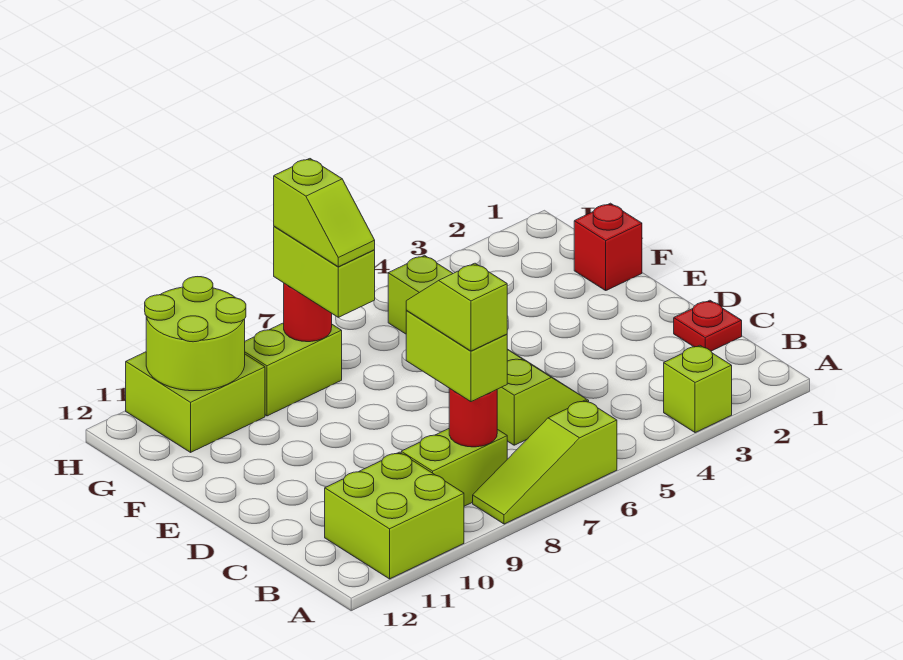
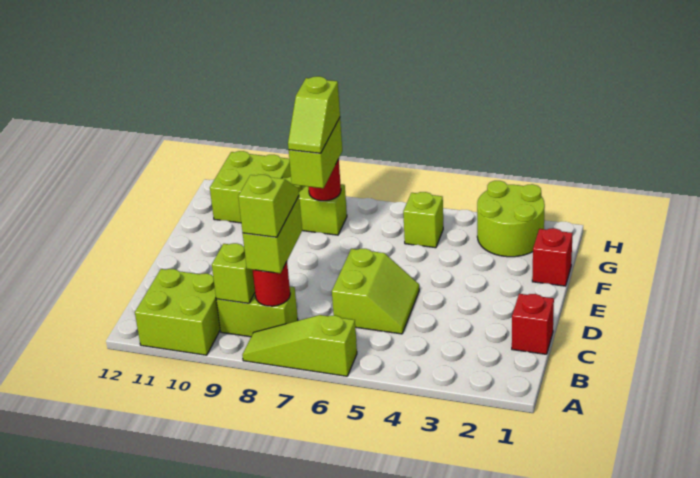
lime 1x1 brick [664,345,732,433] -> lime 1x1 brick moved to [212,243,255,303]
red 1x1 plate [674,300,742,351] -> red 1x1 brick [512,294,554,354]
lime 2x2 round brick [145,277,246,391] -> lime 2x2 round brick moved to [477,181,545,257]

